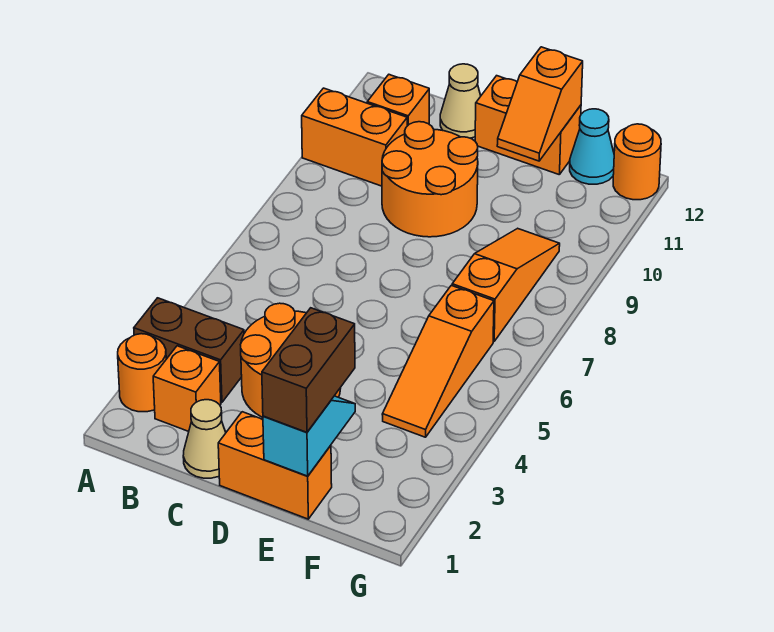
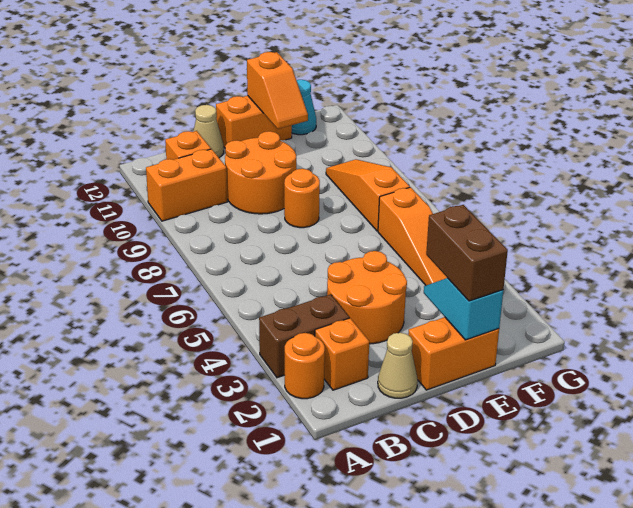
orange 1x1 round brick [613,124,661,200] -> orange 1x1 round brick moved to [284,169,320,228]

